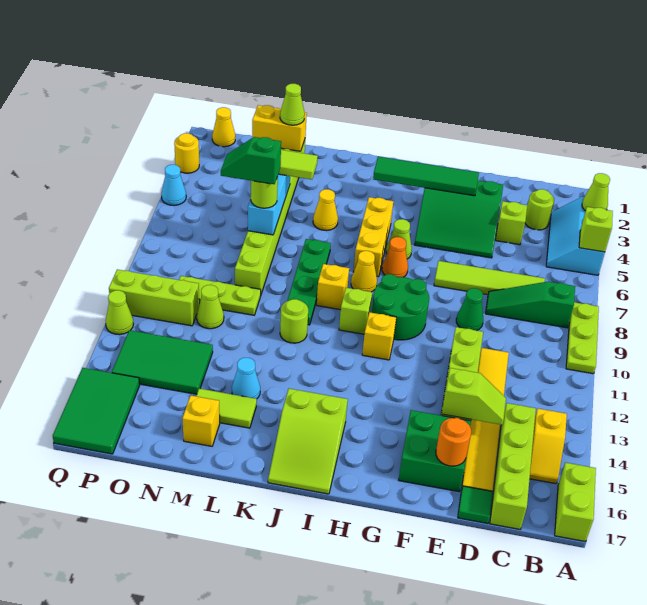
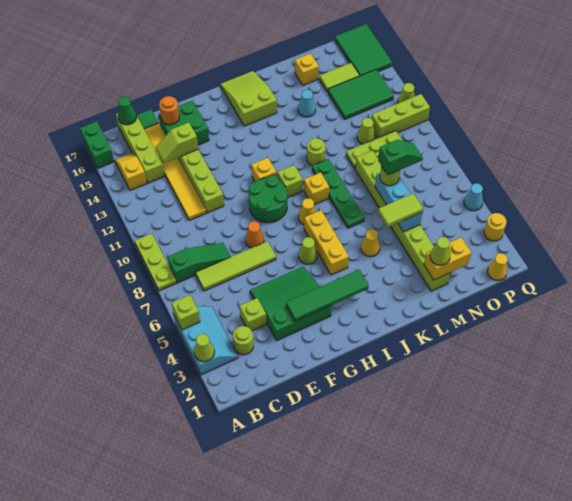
lime 1x2 brick [555,463,596,542] -> green 1x2 brick [80,121,114,169]
green 1x1 cone [456,288,483,331] -> green 1x1 cone moved to [118,97,137,125]
orange 1x1 cone [382,237,408,277] -> orange 1x1 cone moved to [245,221,264,248]
lime 1x2 tile [196,389,257,428] -> lime 1x2 tile moved to [320,63,360,92]

